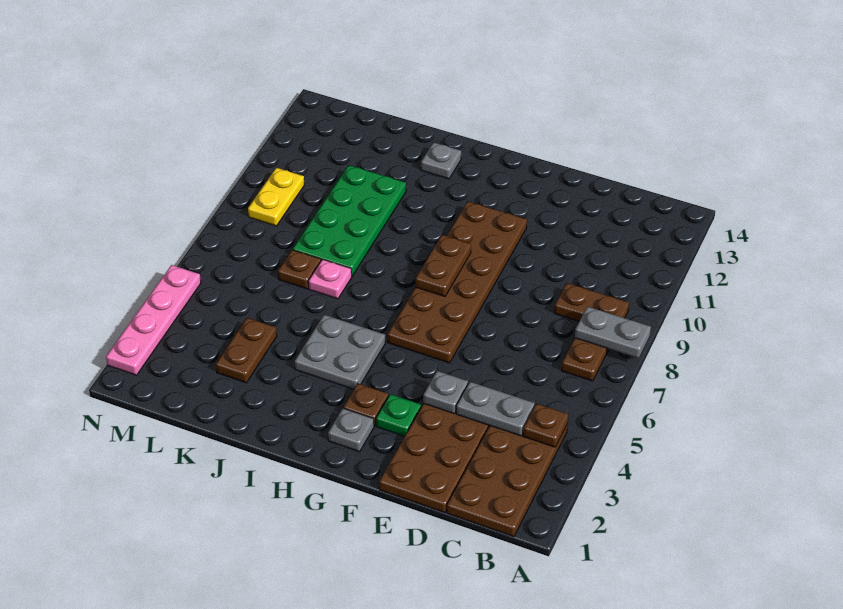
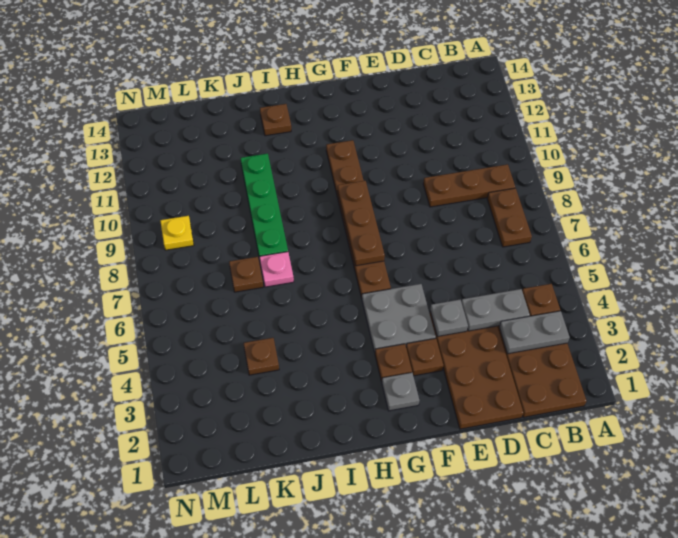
grey 1x2 plate [575,307,651,358] -> grey 1x2 plate moved to [499,311,570,354]
brown 1x2 plate [554,283,629,321] -> brown 1x3 plate [423,164,515,207]
green 1x1 plate [376,394,421,436] -> brown 1x1 plate [406,338,443,376]
brown 2x6 plate [387,201,527,363] -> brown 1x6 plate [326,140,391,298]
brown 1x2 plate [415,235,471,297] -> brown 1x3 plate [338,181,385,266]
grey 2x2 plate [295,315,385,389] -> grey 2x2 plate moved to [362,284,436,352]
grey 1x1 plate [421,142,461,179] -> brown 1x1 plate [260,104,291,136]
green 2x4 plate [293,165,406,276] -> green 1x4 plate [241,154,288,259]
brown 1x2 plate [216,318,277,383] -> brown 1x1 plate [244,338,279,375]
yellow 1x2 plate [248,168,304,226] -> yellow 1x1 plate [160,216,194,250]
pink 1x4 plate [106,265,201,375] -> none

